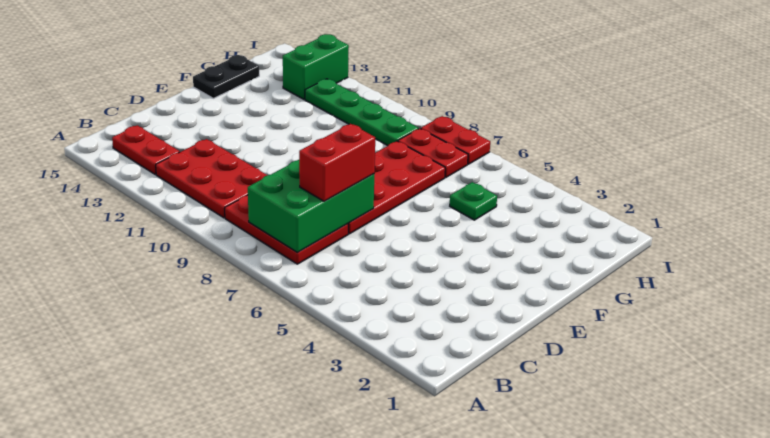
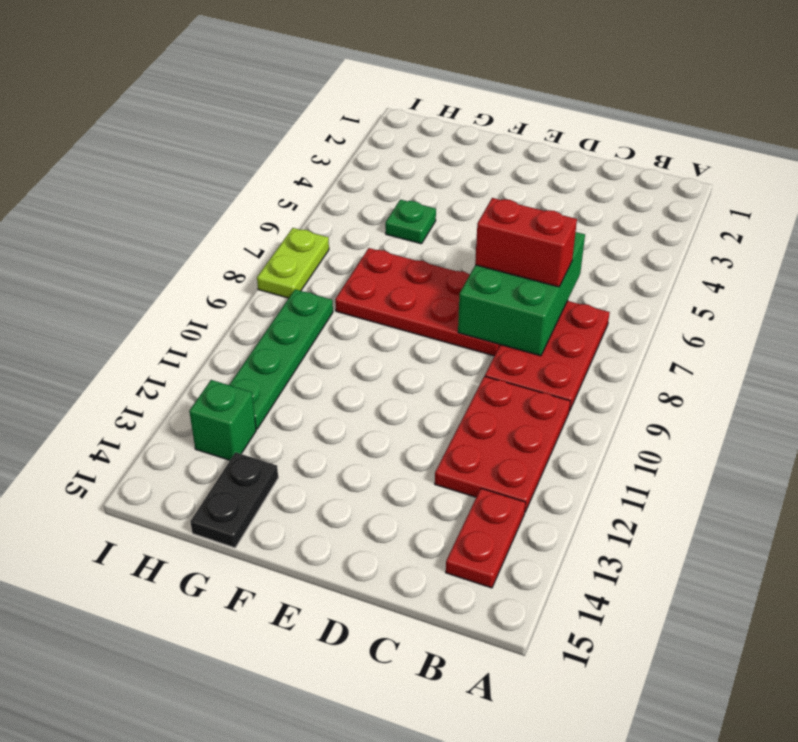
green 2x3 brick [248,160,374,252] -> green 2x3 brick turned to [458,232,585,356]
black 1x2 plate [193,55,259,98] -> black 1x2 plate turned to [190,452,278,548]
red 1x2 plate [398,128,468,177] -> none
green 1x2 brick [283,34,349,99] -> green 1x1 brick [189,380,256,460]
red 1x2 plate [421,116,490,164] -> lime 1x2 plate [257,228,329,298]

